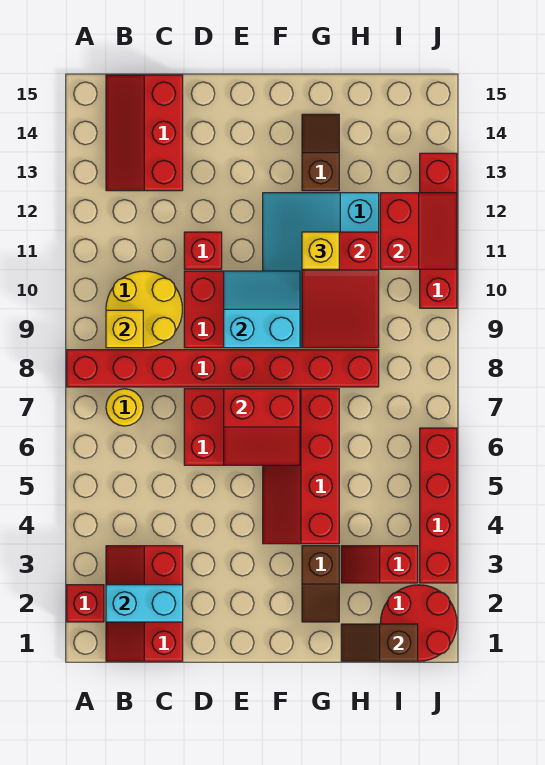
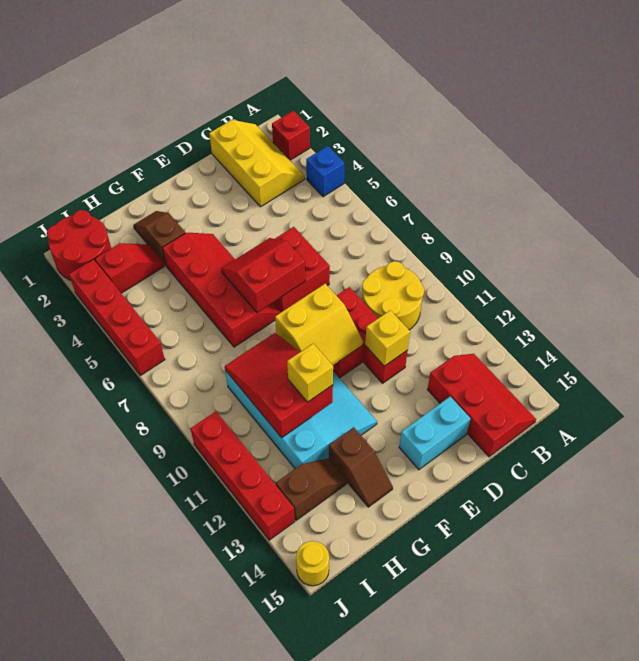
none -> blue 1x1 brick [306,146,345,197]
red 1x8 brick [67,350,379,387] -> none
red 2x3 slope [106,546,183,661] -> yellow 2x3 slope [209,120,305,207]
cyan 1x2 brick [106,585,183,622] -> cyan 1x2 brick moved to [399,397,470,470]
yellow 1x1 round brick [106,389,143,426] -> yellow 1x1 round brick moved to [296,541,329,586]
yellow 1x1 brick [106,310,143,348] -> yellow 1x1 brick moved to [365,310,410,366]
cyan 2x2 slope [224,271,300,348] -> yellow 2x2 slope [275,284,363,365]
brown 1x2 slope [341,624,418,661] -> brown 1x2 slope moved to [276,459,347,520]
red 2x2 slope [380,193,457,269] -> none

